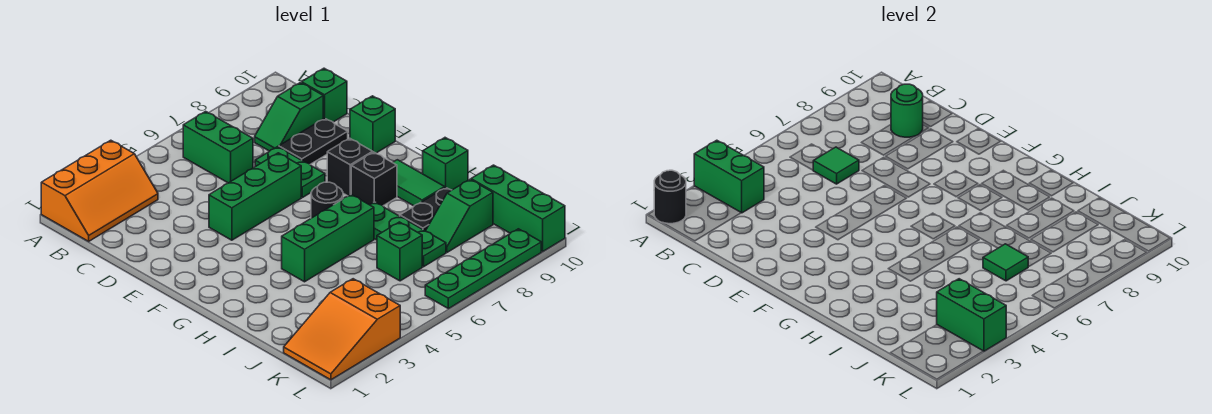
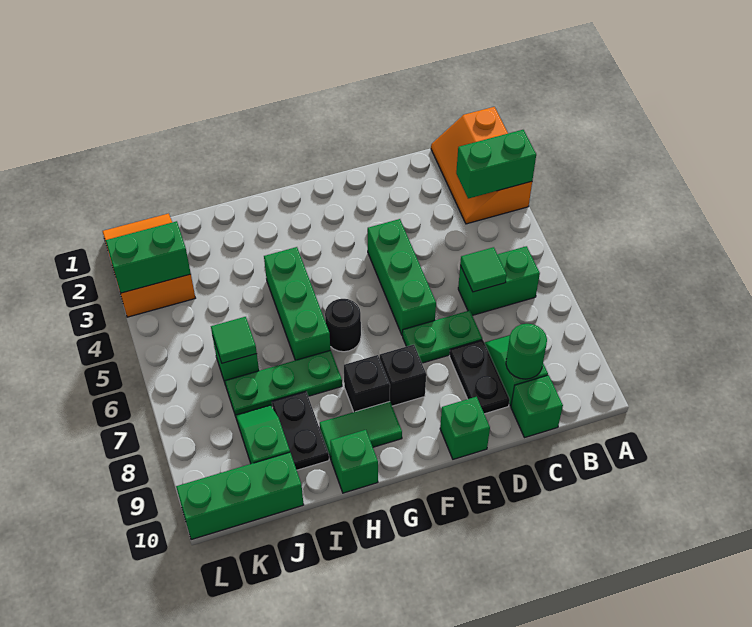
black 1x1 round brick [654,170,686,224] -> none
green 1x4 plate [425,229,541,309] -> none

